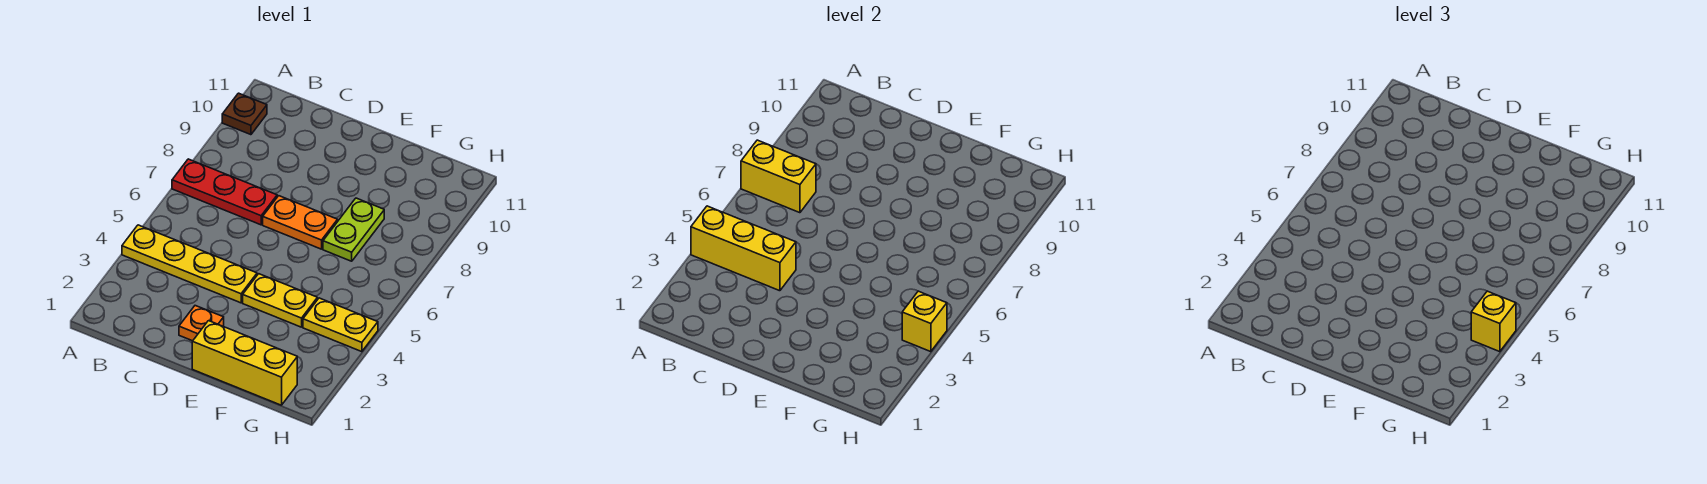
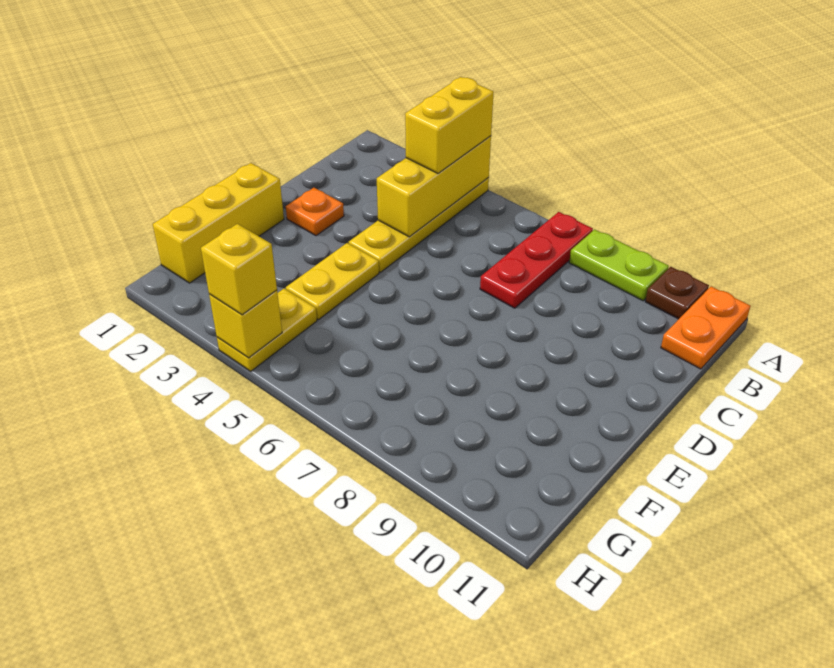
yellow 1x2 brick [741,140,816,213] -> yellow 1x2 brick moved to [405,77,494,173]
orange 1x2 plate [263,196,338,249] -> orange 1x2 plate moved to [661,286,751,369]
lime 1x2 plate [323,198,384,261] -> lime 1x2 plate moved to [569,229,669,301]

